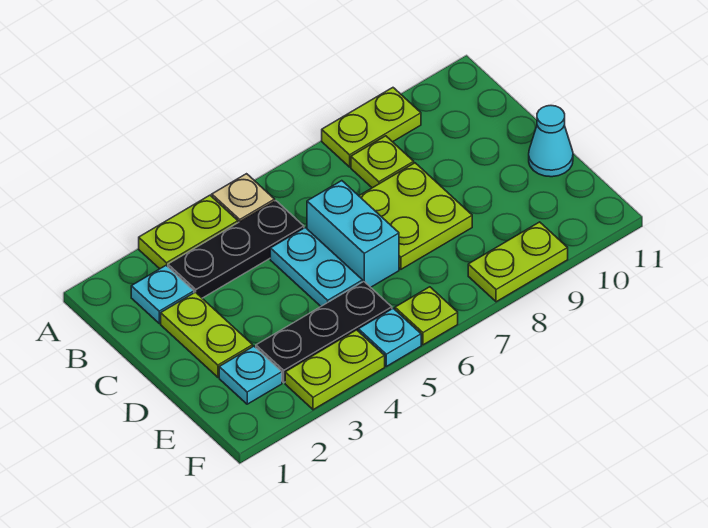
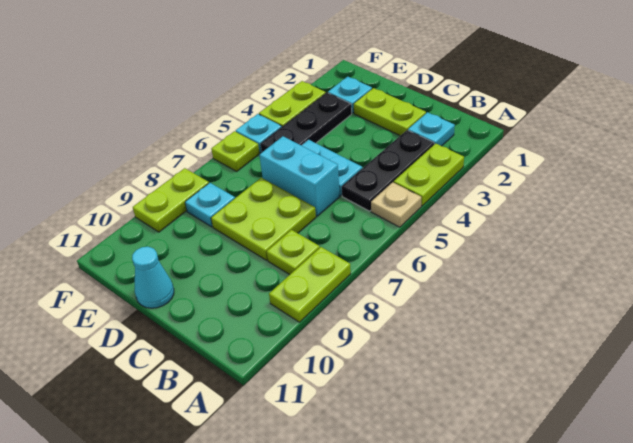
none -> cyan 1x1 plate [185,183,235,227]

